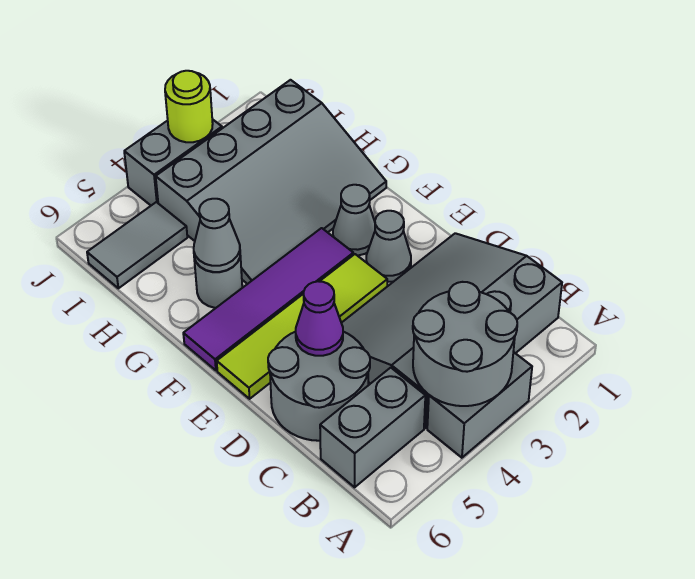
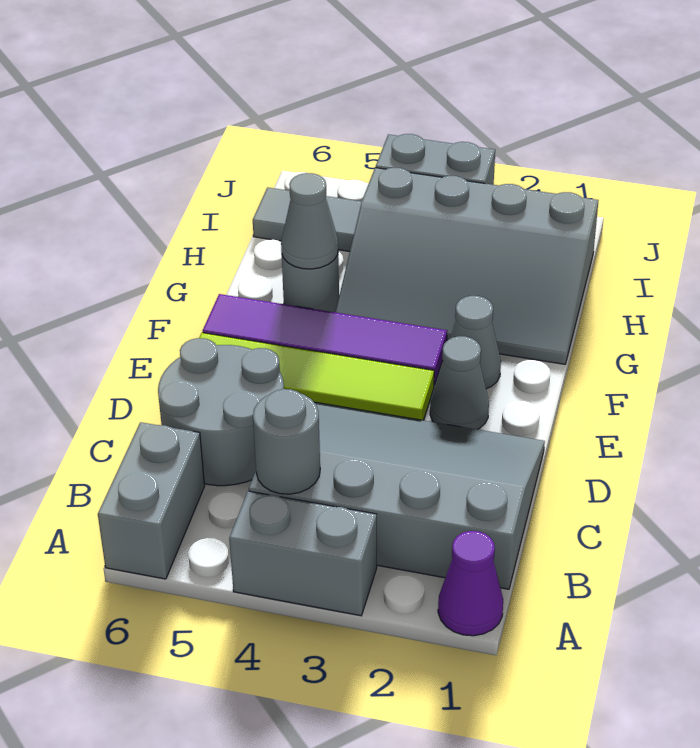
grey 2x2 round brick [413,282,517,406] -> grey 1x1 round brick [253,389,320,494]
grey 1x2 brick [320,368,425,487] -> grey 1x2 brick turned to [98,422,205,579]
purple 1x1 cone [296,281,343,356] -> purple 1x1 cone moved to [438,531,503,636]
lime 1x1 round brick [165,71,213,142] -> none

